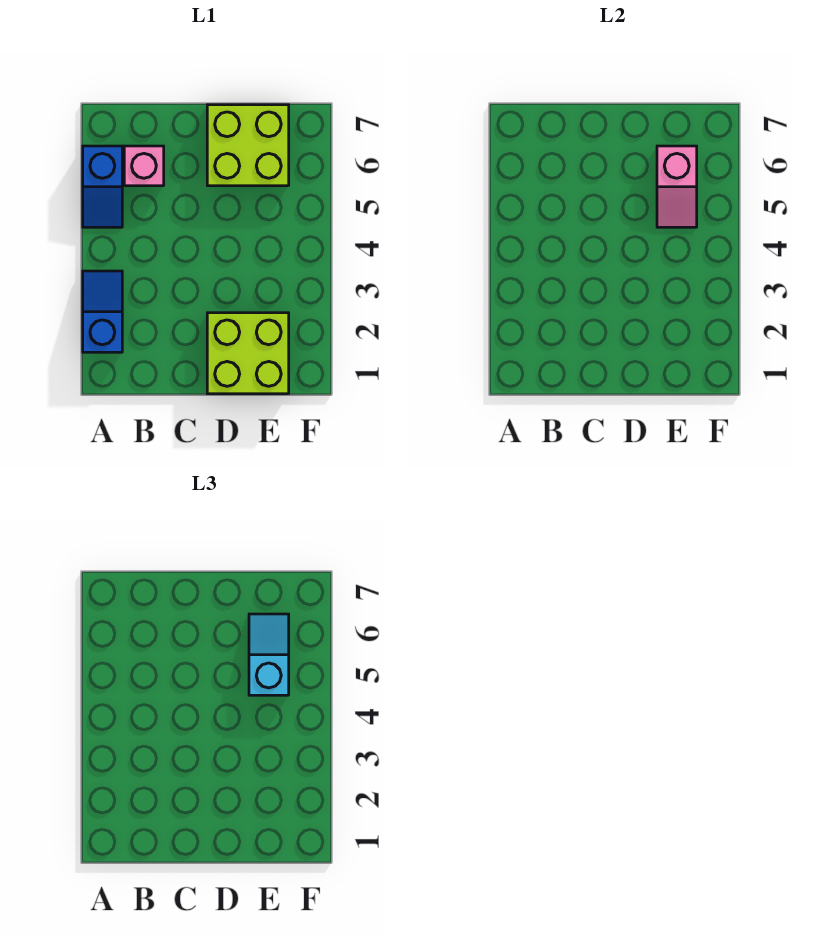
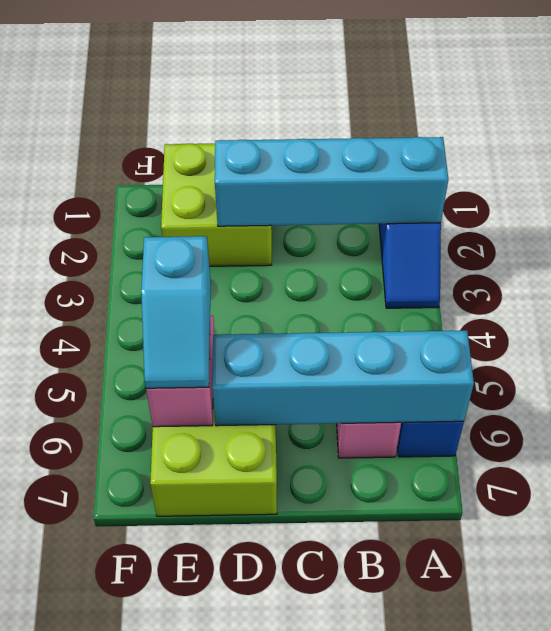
none -> cyan 1x4 brick [215,137,448,226]
none -> cyan 1x4 brick [212,330,474,426]

